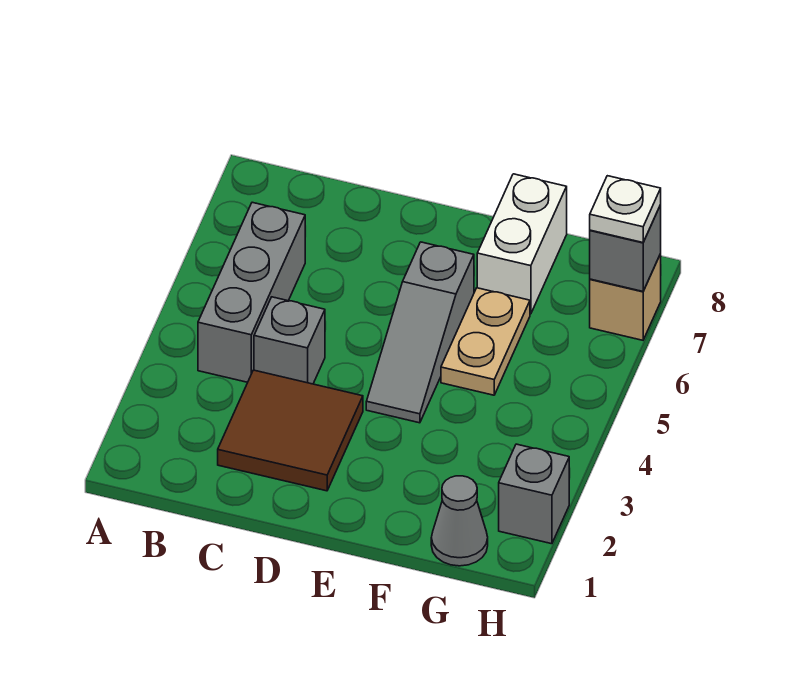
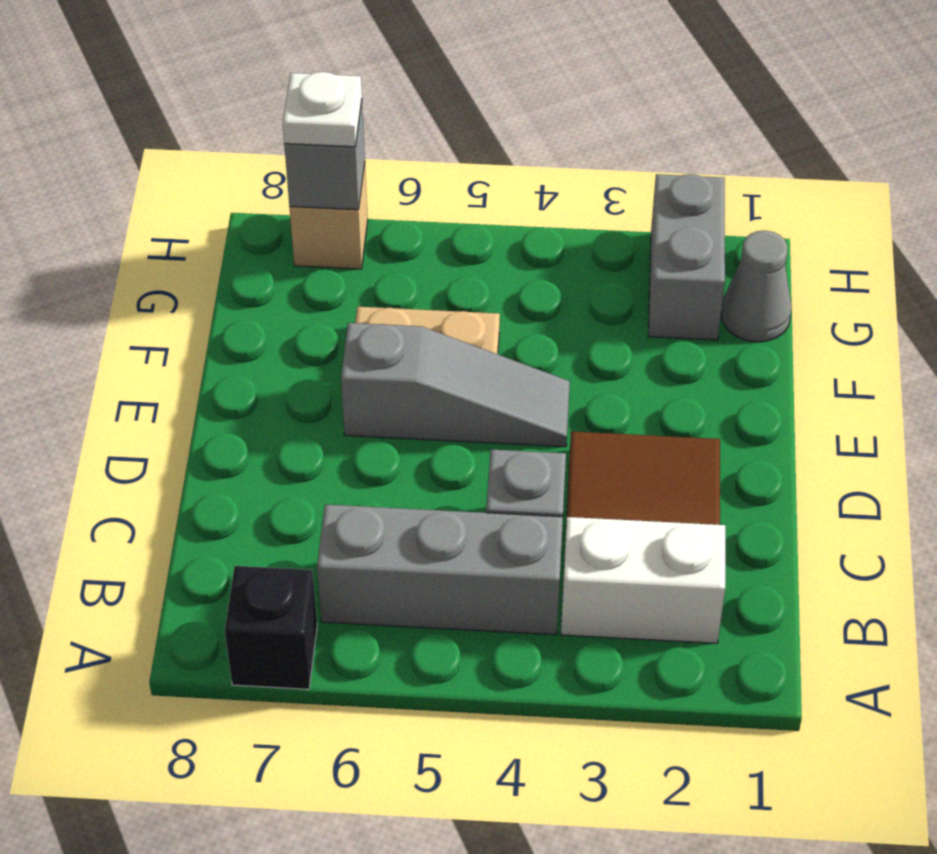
none -> black 1x1 brick [225,566,317,689]
white 1x2 brick [477,174,567,314] -> white 1x2 brick moved to [561,517,725,643]
grey 1x1 brick [499,444,569,544] -> grey 1x2 brick [648,174,725,340]

